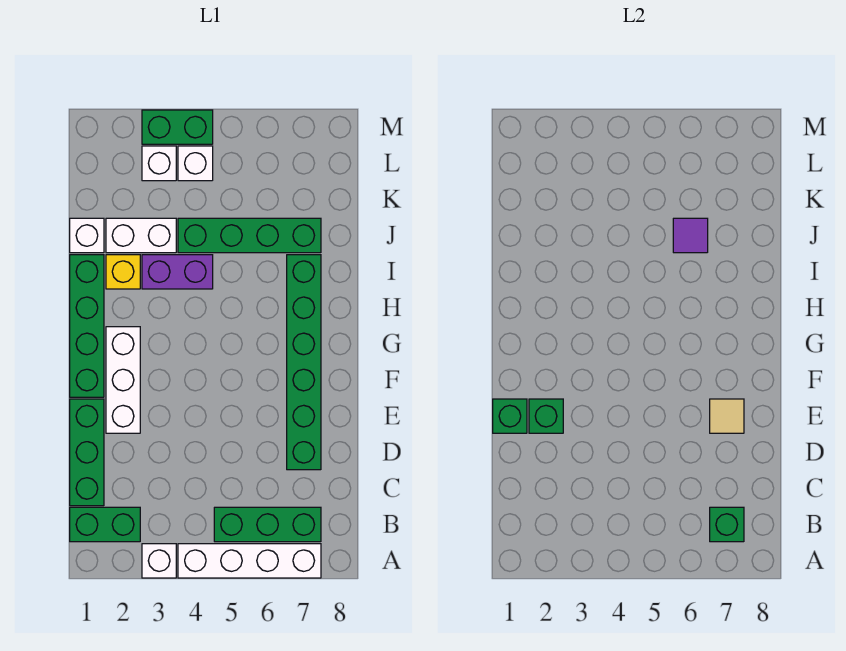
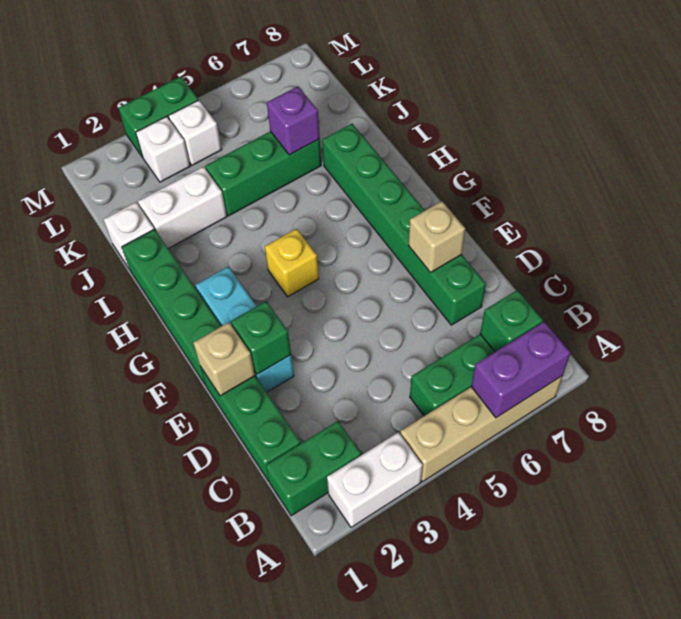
white 1x1 brick [142,544,176,578] -> white 1x2 brick [327,432,423,527]
white 1x4 brick [178,544,321,578] -> tan 1x4 brick [400,376,562,482]
green 1x1 brick [493,399,527,433] -> tan 1x1 brick [193,322,255,396]
white 1x3 brick [106,327,140,433] -> cyan 1x3 brick [196,266,294,392]
tan 1x1 tile [710,399,744,433] -> tan 1x1 brick [408,201,465,273]
yellow 1x1 brick [106,255,140,289] -> yellow 1x1 brick moved to [265,229,319,297]
purple 1x2 brick [142,255,213,289] -> purple 1x2 brick moved to [471,322,571,418]
green 1x4 brick [178,218,321,253] -> green 1x3 brick [205,131,321,216]
purple 1x1 tile [673,218,708,253] -> purple 1x1 brick [267,86,320,155]

